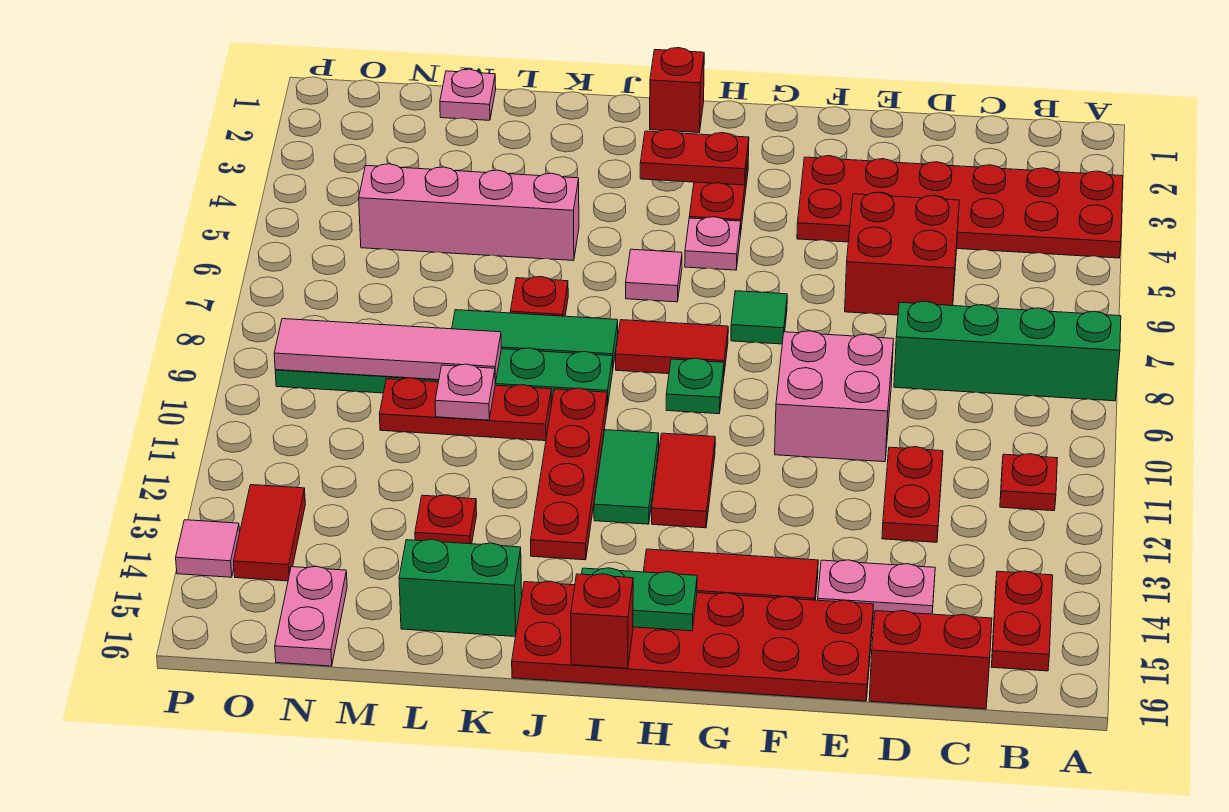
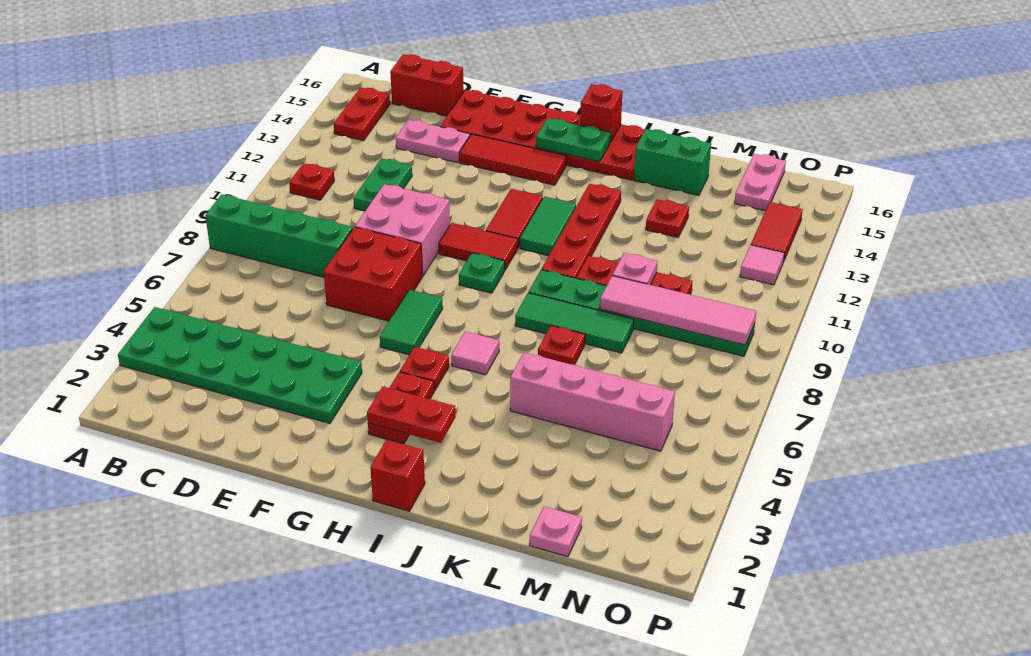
red 2x6 plate [797,156,1123,258] -> green 2x6 plate [118,307,362,423]
red 2x2 brick [845,192,959,315] -> red 2x2 brick moved to [324,227,423,321]
red 1x2 plate [882,447,943,542] -> green 1x2 plate [353,158,412,211]
green 1x1 tile [731,291,787,344] -> green 1x2 tile [380,290,443,355]
pink 1x1 plate [685,217,741,270] -> red 1x1 plate [400,347,449,391]
red 1x2 tile [616,320,728,374] -> red 1x2 tile moved to [439,223,518,270]
pink 1x1 tile [176,520,240,577] -> pink 1x1 tile moved to [740,245,784,285]

